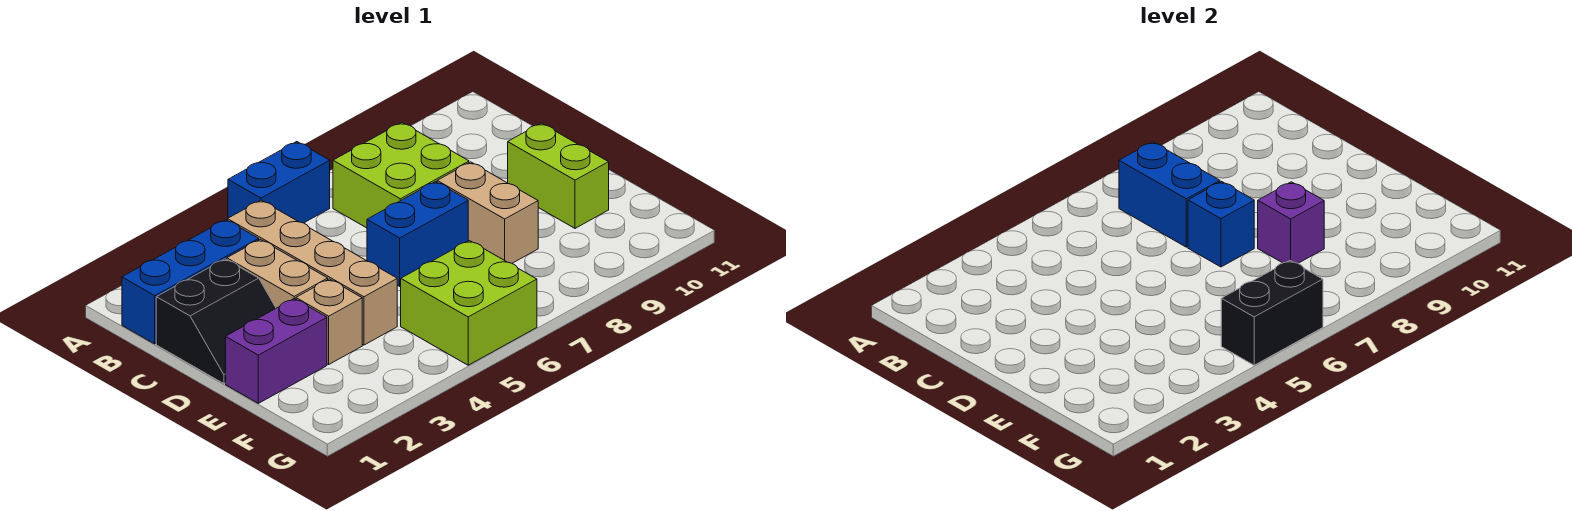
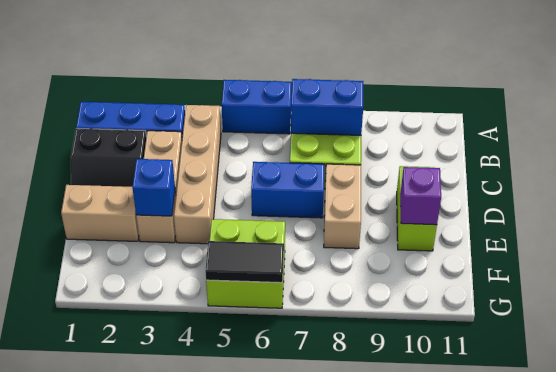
blue 1x2 brick [1119,142,1220,247] -> blue 1x2 brick turned to [291,79,363,135]
blue 1x1 brick [1188,182,1254,267] -> blue 1x1 brick moved to [132,159,175,216]
purple 1x2 brick [226,299,327,403] -> tan 1x2 brick [61,185,139,241]
purple 1x1 brick [1258,182,1324,263] -> purple 1x1 brick moved to [400,167,441,225]
black 1x2 brick [1221,260,1323,365] -> black 1x2 tile [205,241,284,283]

